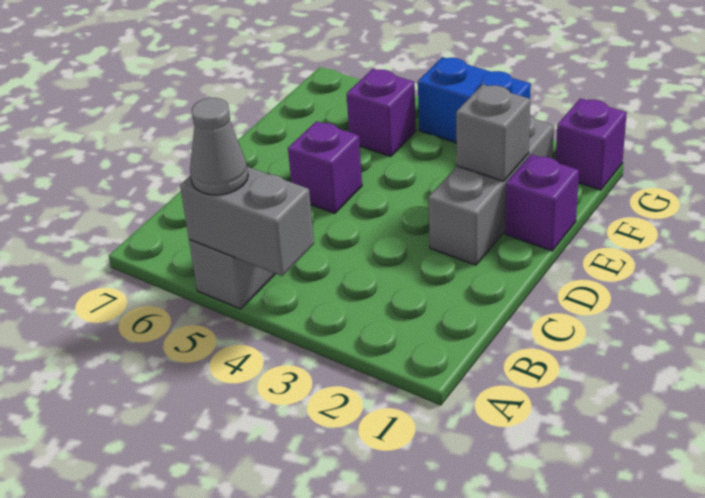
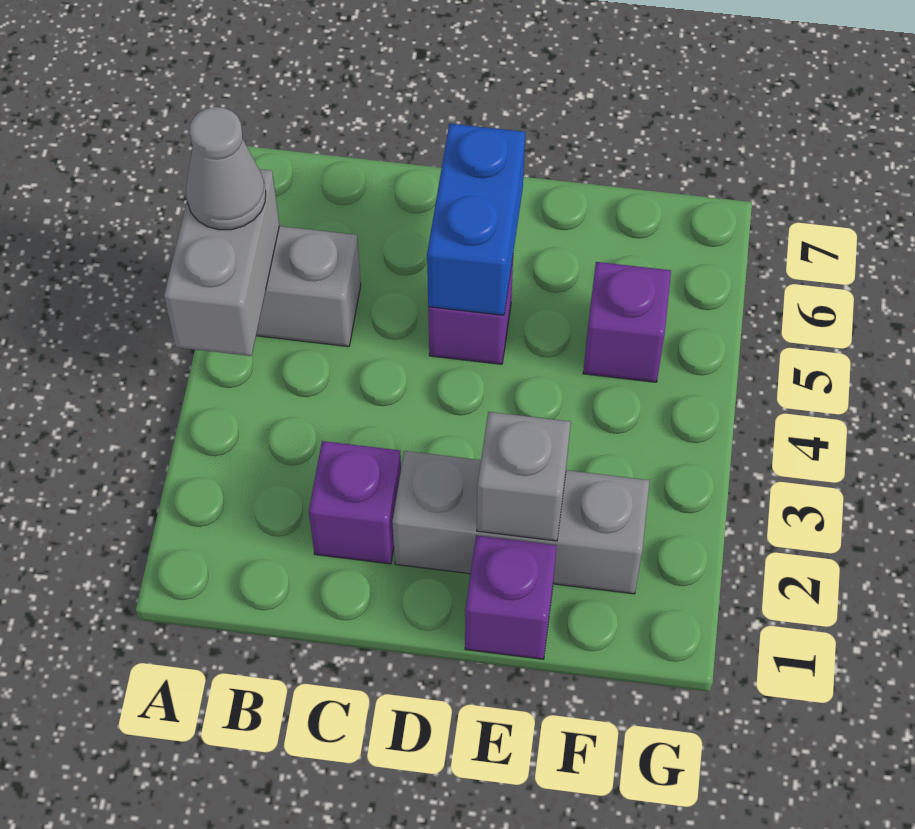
purple 1x1 brick [556,98,627,190] -> purple 1x1 brick moved to [309,441,401,564]
blue 1x2 brick [418,57,531,143] -> blue 1x2 brick moved to [427,124,525,315]

